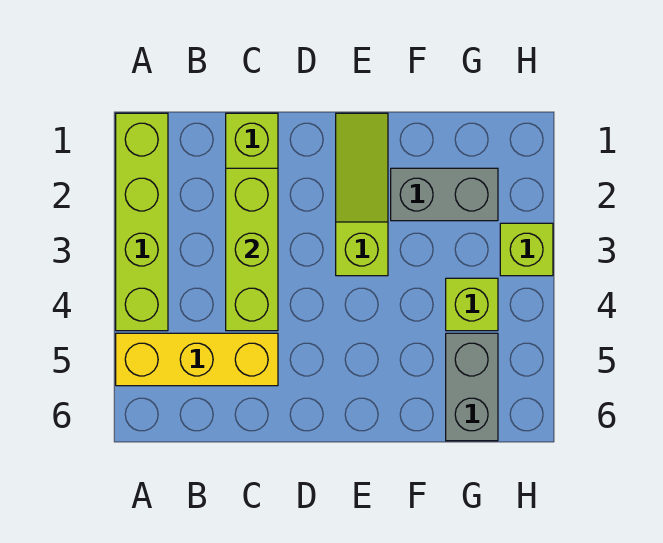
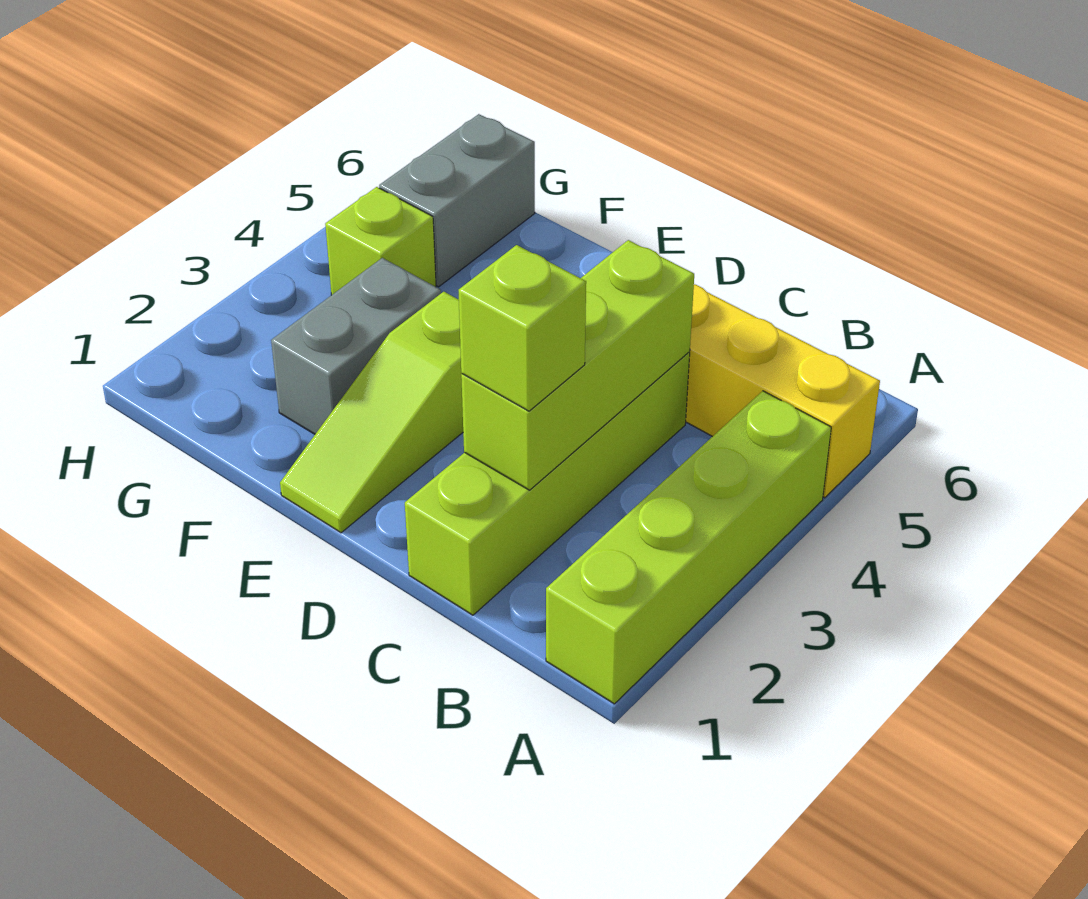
grey 1x2 brick [391,168,498,221] -> grey 1x2 brick turned to [271,258,441,434]
lime 1x1 brick [500,223,553,276] -> lime 1x1 brick moved to [458,245,586,411]

